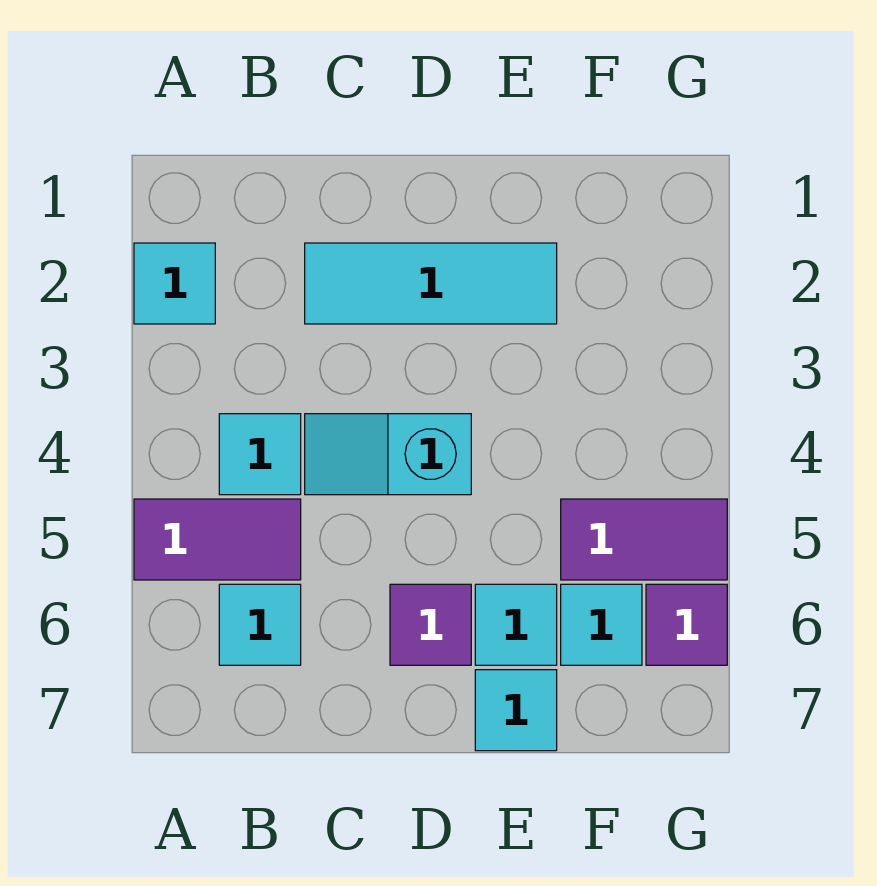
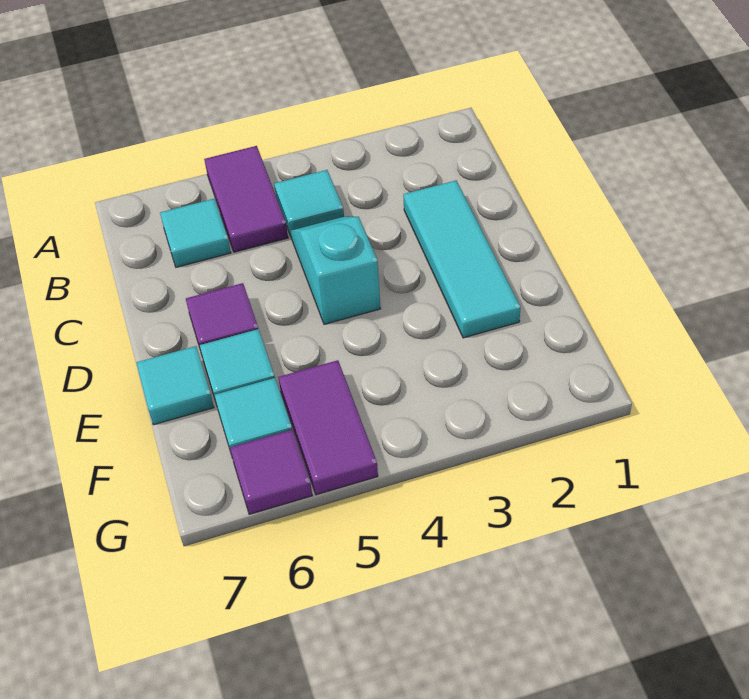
cyan 1x1 tile [134,243,215,324] -> none

